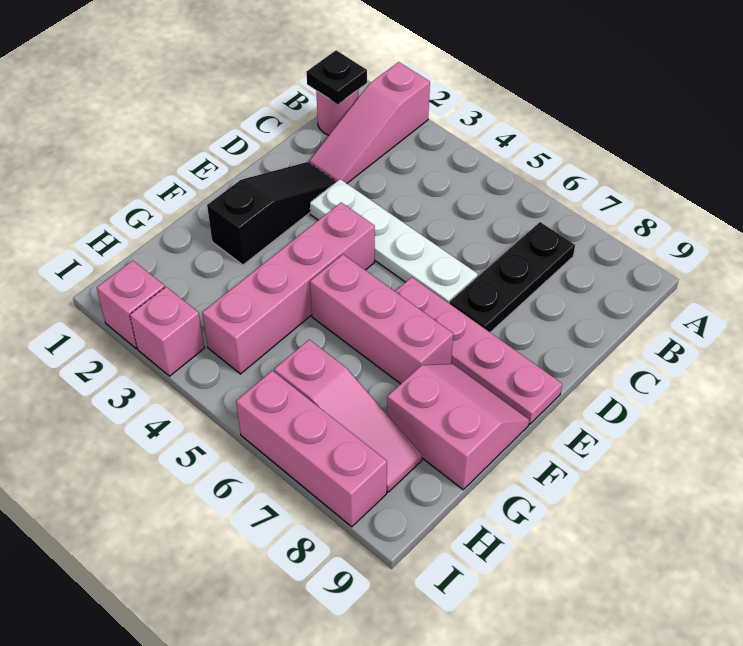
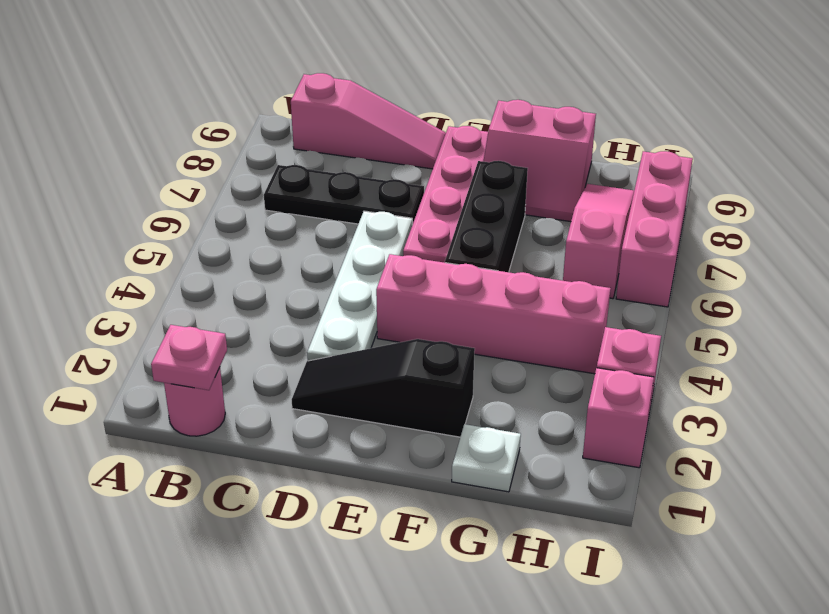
pink 1x3 slope [309,62,430,183] -> pink 1x3 slope moved to [291,73,446,169]
black 1x1 plate [307,50,367,104] -> pink 1x1 plate [151,325,227,390]
pink 1x3 brick [310,254,453,384] -> black 1x3 brick [445,161,528,272]
pink 2x2 slope [387,364,529,490] -> pink 2x2 slope turned to [483,100,596,222]
none -> white 1x1 plate [452,424,521,492]

